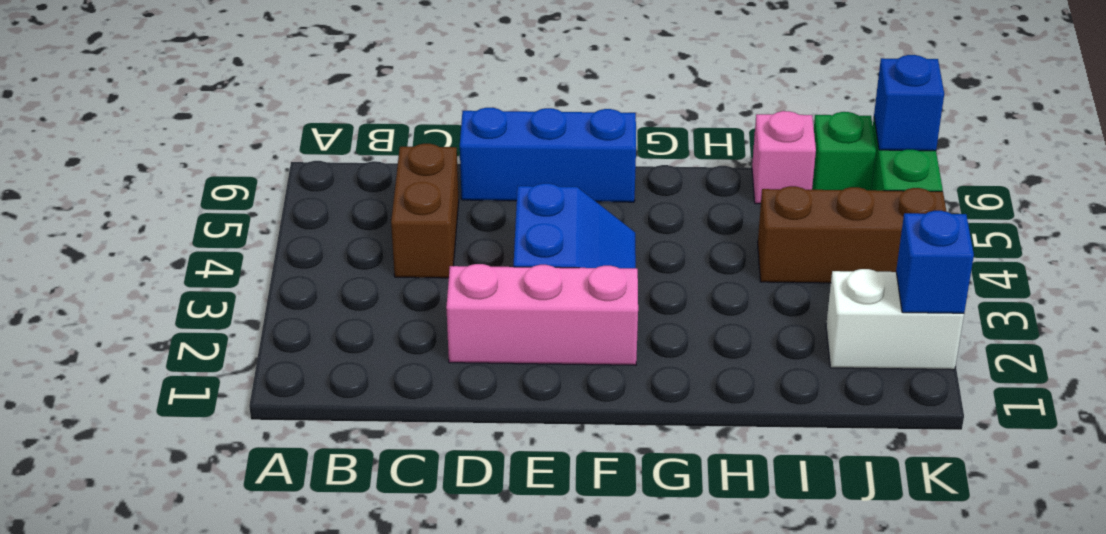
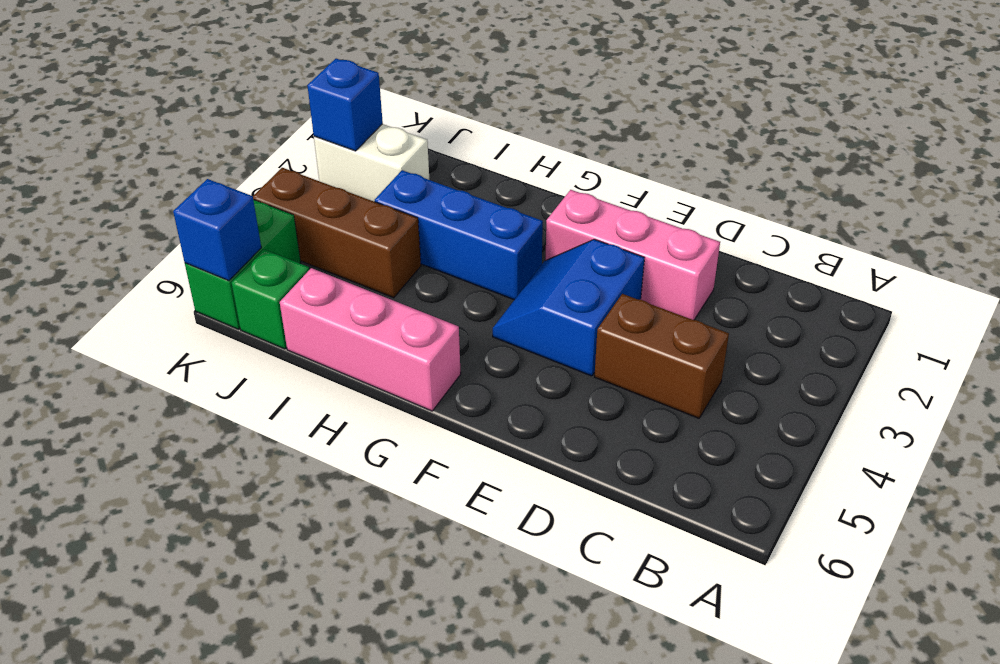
brown 1x2 brick [391,144,459,278] -> brown 1x2 brick turned to [594,294,729,418]
blue 1x3 brick [460,108,636,202] -> blue 1x3 brick moved to [375,170,543,300]
pink 1x1 brick [752,111,816,204] -> pink 1x3 brick [280,268,461,411]

